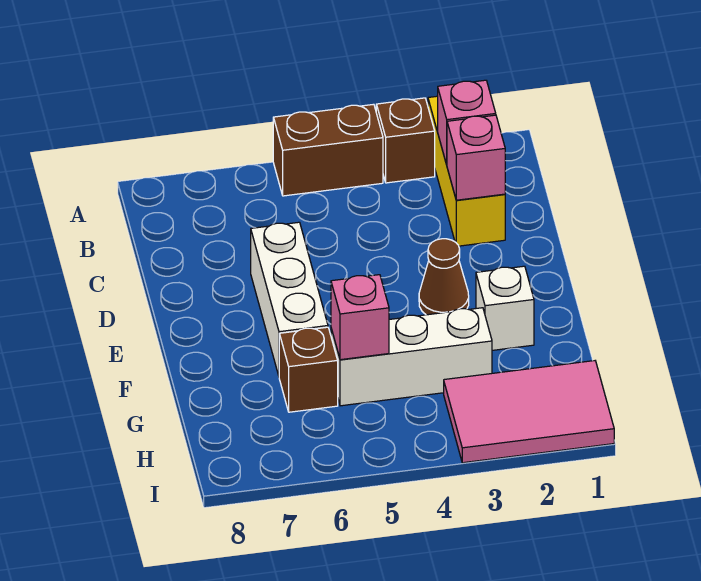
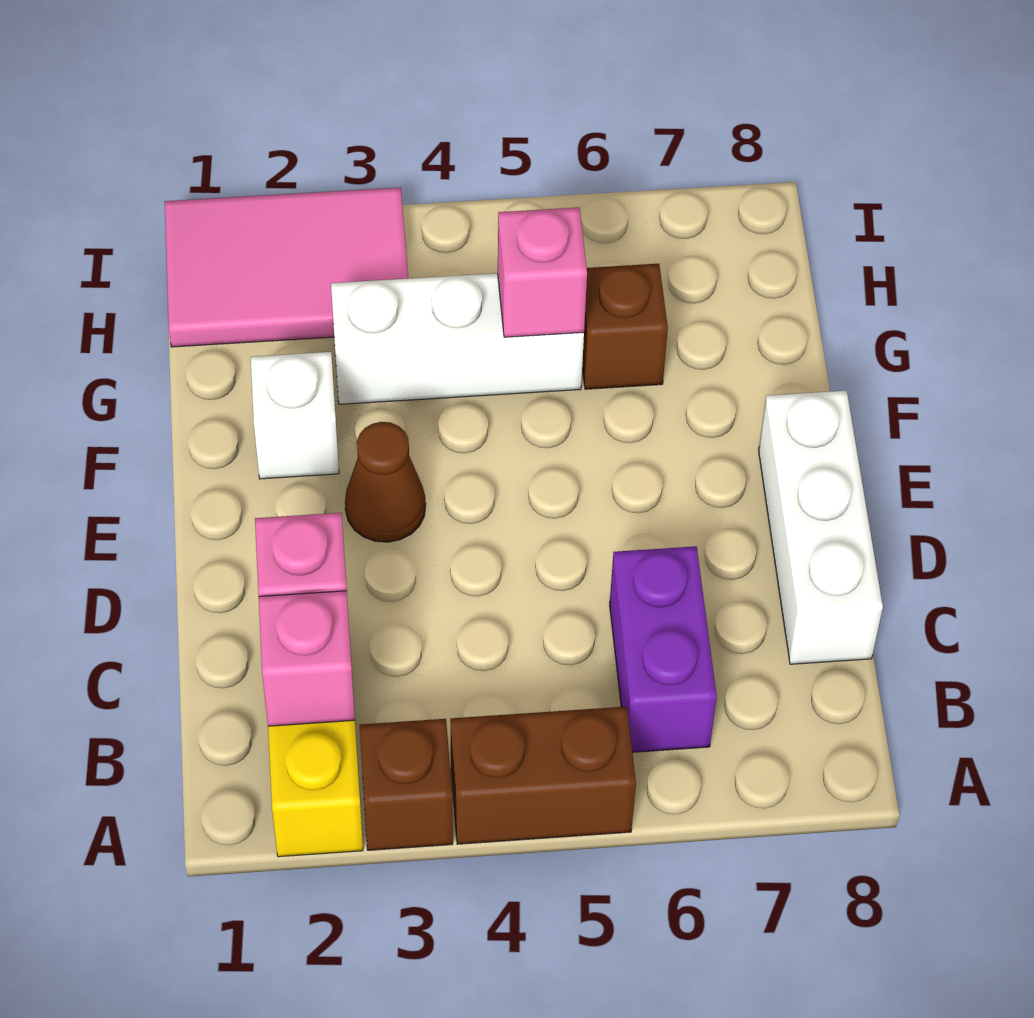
none -> purple 1x2 brick [610,546,717,752]
white 1x3 brick [251,222,328,376] -> white 1x3 brick moved to [759,390,883,664]

